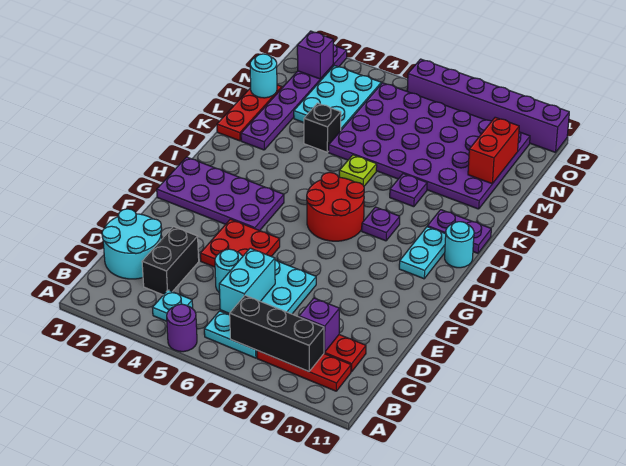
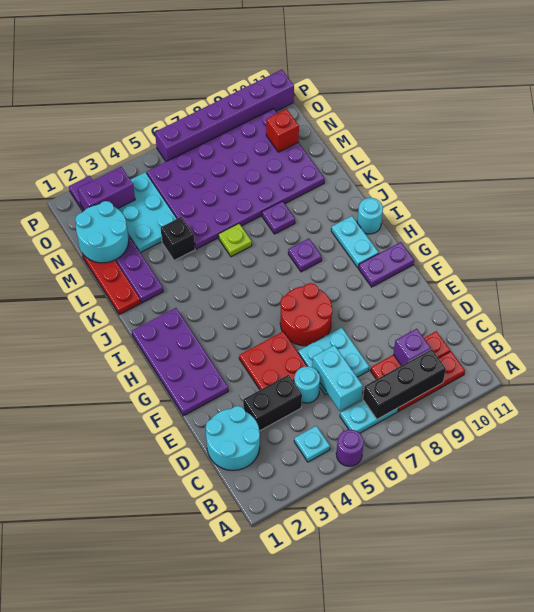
black 1x2 brick [142,227,199,295] -> black 1x2 brick turned to [243,375,302,431]
purple 2x4 plate [157,157,284,231] -> purple 2x4 plate turned to [132,308,228,416]
red 2x2 round brick [307,173,364,241] -> red 2x2 round brick moved to [280,283,333,346]
purple 1x2 plate [428,210,491,253] -> purple 1x2 plate moved to [358,242,414,287]
cyan 1x1 round brick [250,54,277,98] -> cyan 2x2 round brick [75,201,129,263]
red 1x2 brick [468,117,519,184] -> red 1x1 brick [266,109,299,152]
purple 1x1 brick [297,31,333,79] -> purple 1x2 brick [78,167,135,210]

